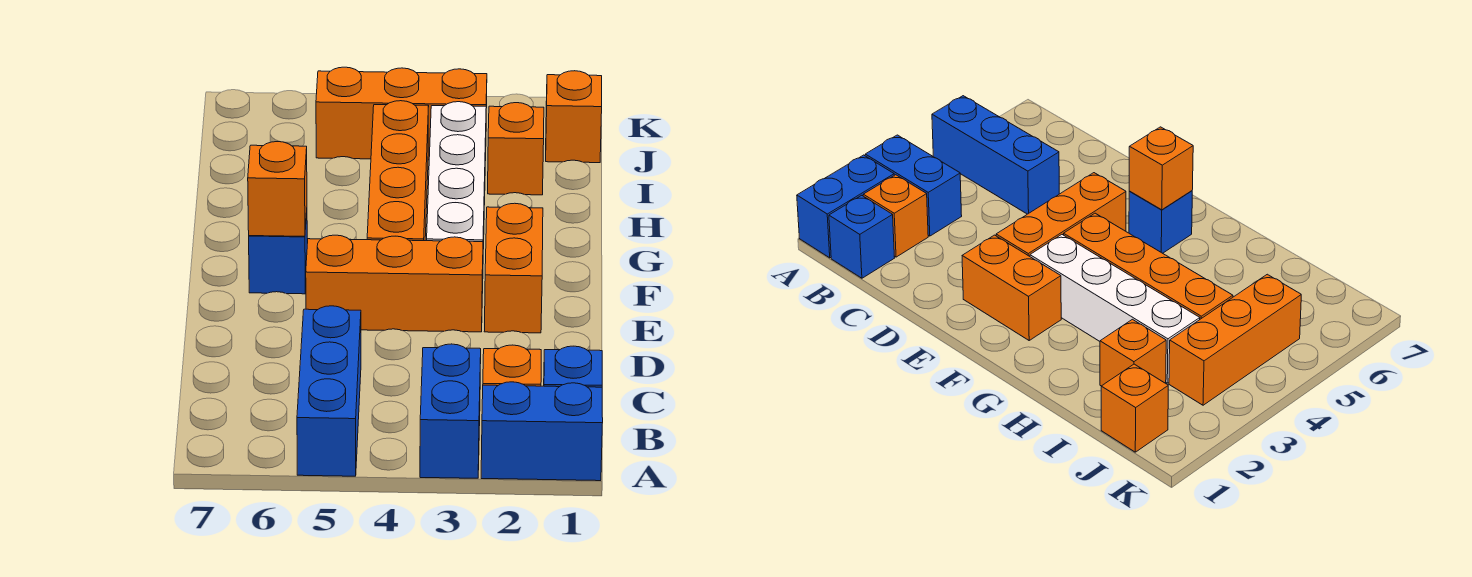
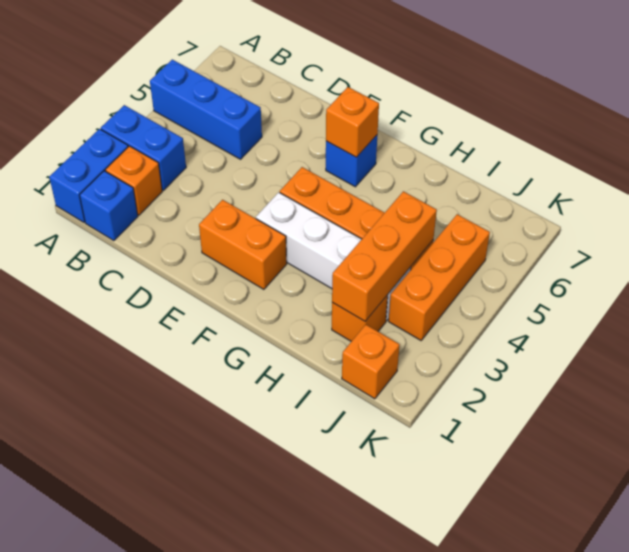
orange 1x3 brick [306,235,483,332] -> orange 1x3 brick moved to [332,191,437,321]

